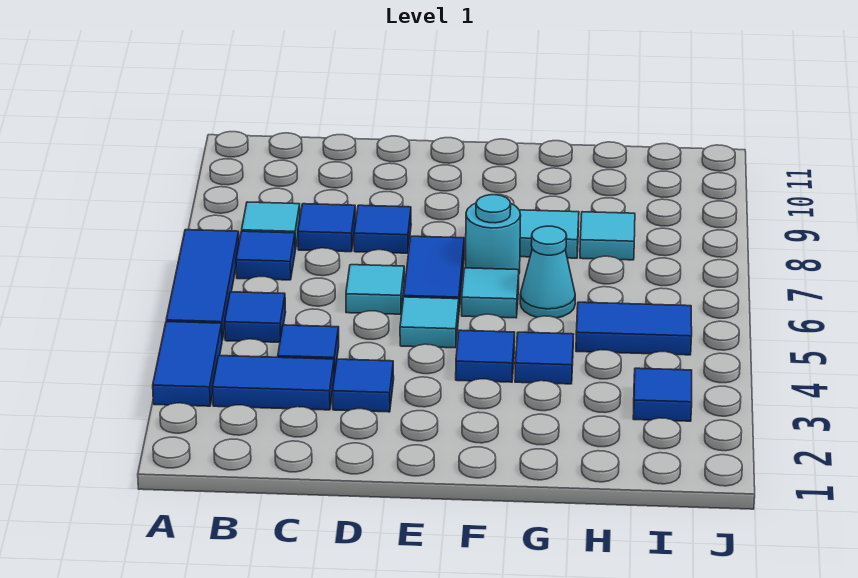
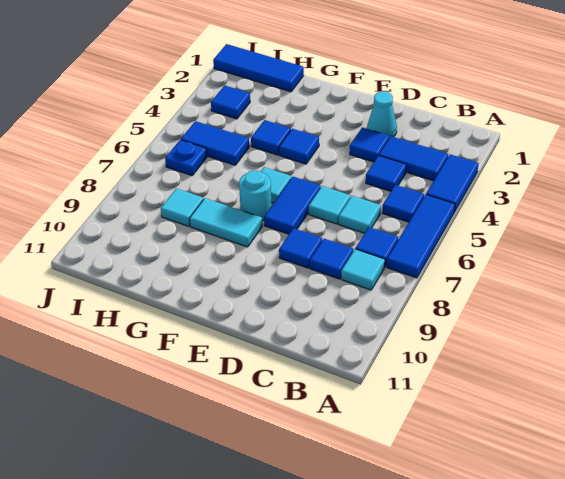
cyan 1x1 tile [400,297,459,348] -> cyan 1x1 tile moved to [339,196,381,233]
cyan 1x1 cone [520,226,575,318] -> cyan 1x1 cone moved to [367,91,397,138]
none -> blue 1x3 tile [213,44,304,92]
none -> blue 1x1 plate [165,140,207,176]

